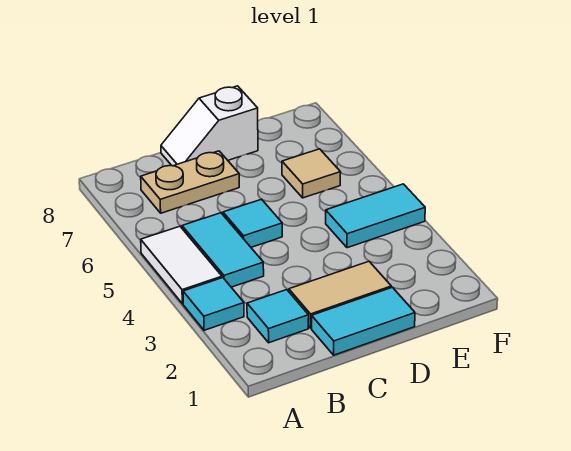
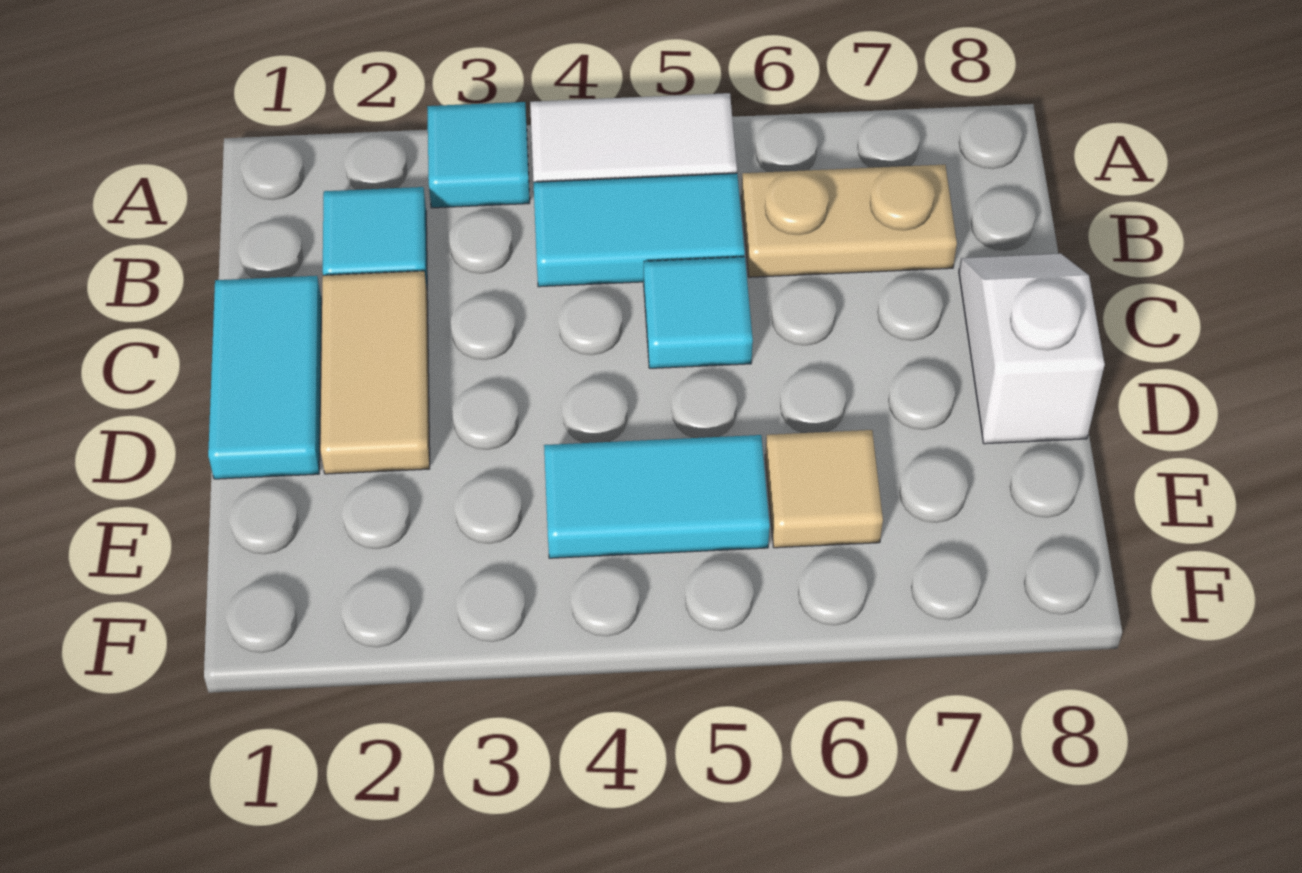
tan 1x2 plate [141,151,239,213] -> tan 1x2 plate turned to [741,164,957,277]
cyan 1x2 tile [326,184,425,248] -> cyan 1x2 tile turned to [544,435,770,558]

